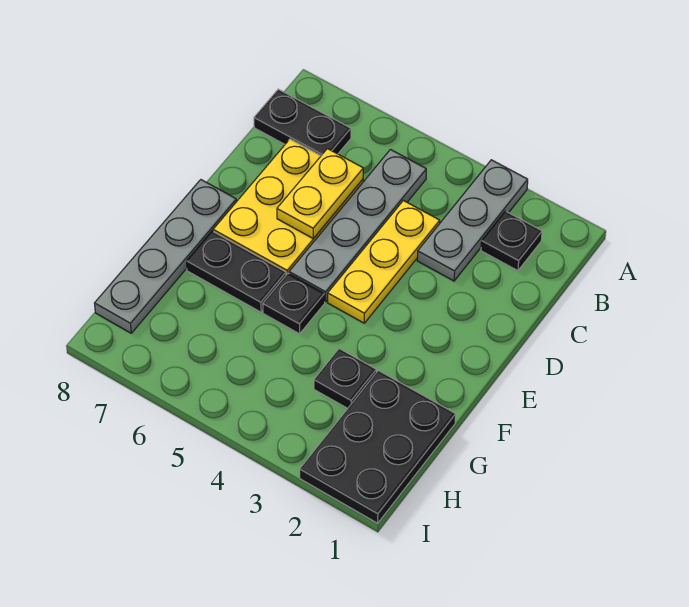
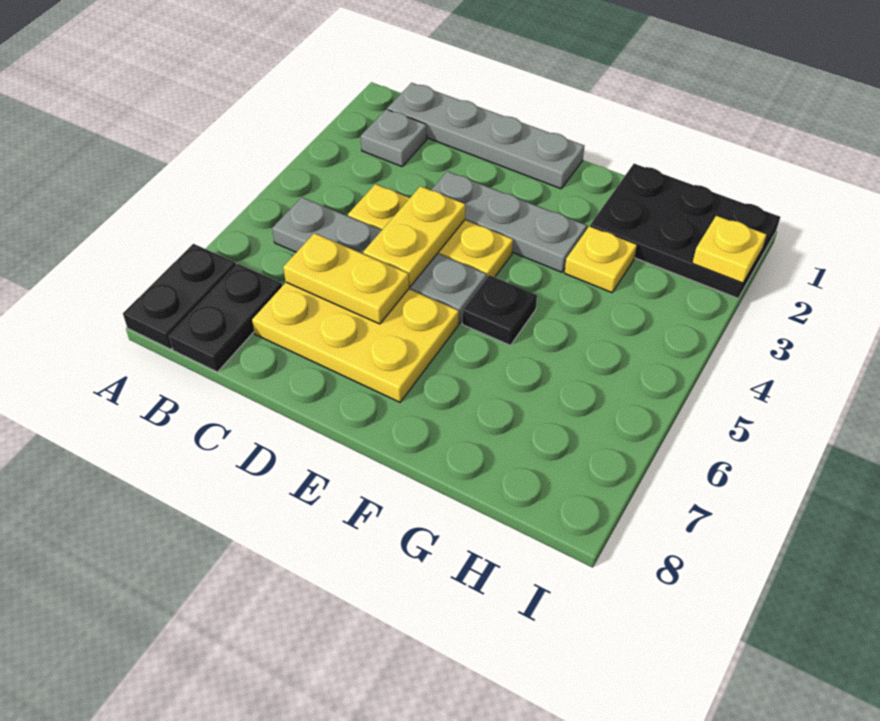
grey 1x3 plate [417,160,528,281] -> grey 1x3 plate moved to [431,171,587,272]
black 1x1 plate [481,211,542,271] -> grey 1x1 plate [361,109,427,167]
none -> yellow 1x2 plate [363,186,465,286]
grey 1x4 plate [95,180,236,333] -> grey 1x4 plate moved to [387,83,584,189]
black 1x2 plate [187,231,286,312] -> black 1x2 plate moved to [123,244,236,349]
black 1x1 plate [314,349,376,408] -> yellow 1x1 plate [565,226,637,293]
none -> yellow 1x1 plate [693,216,767,283]

